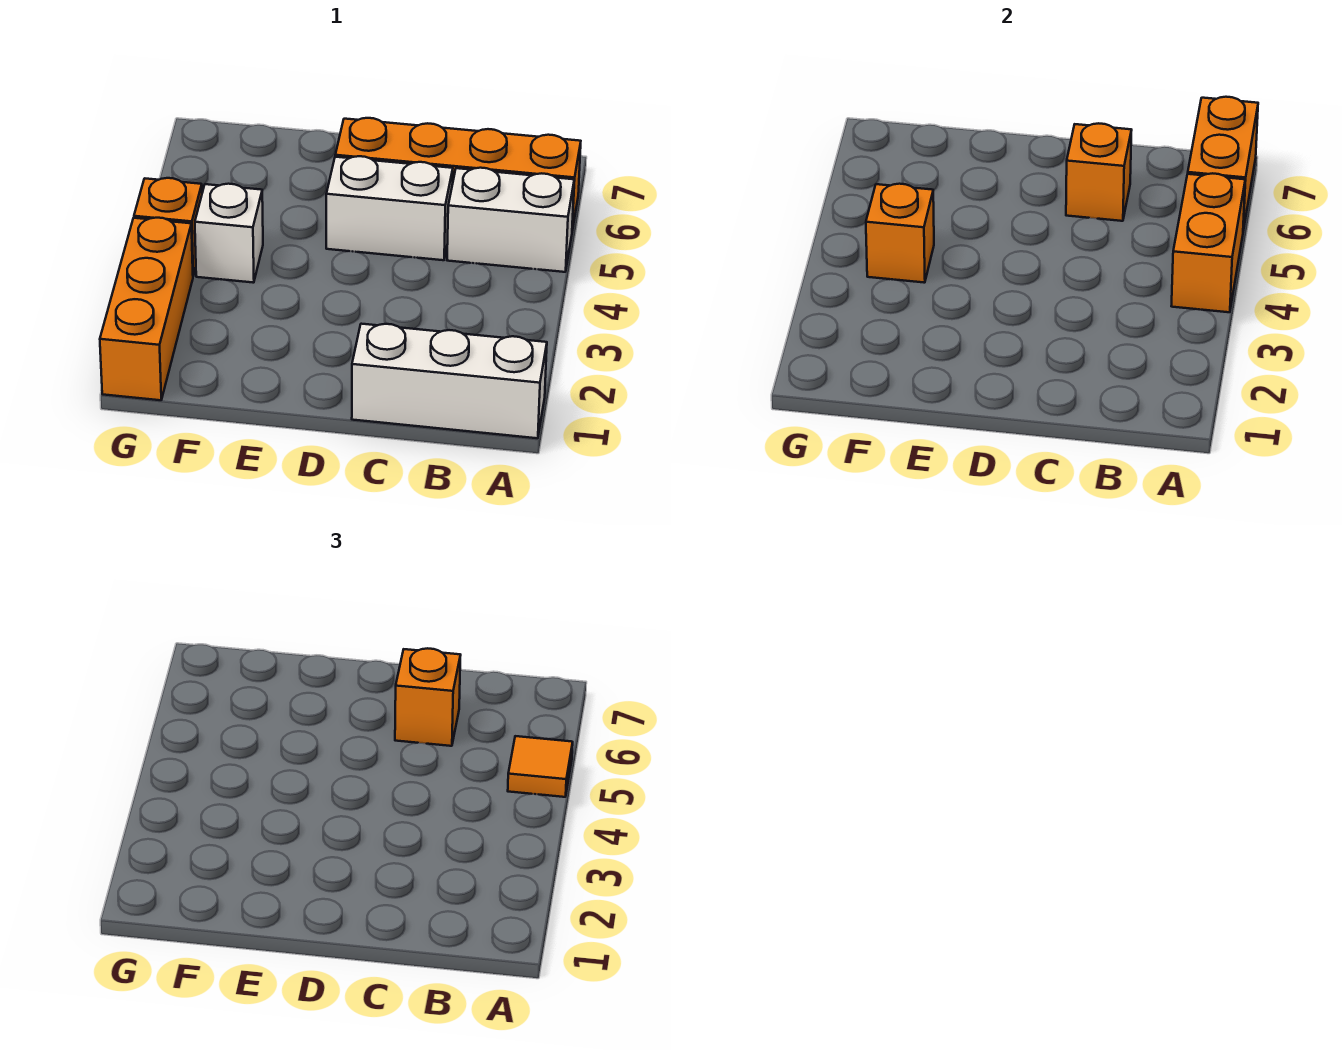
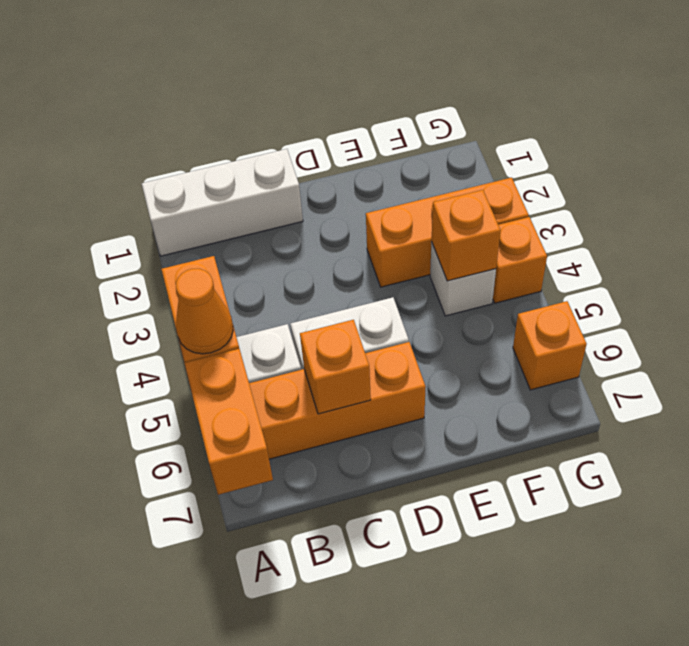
orange 1x1 tile [508,736,573,797] -> orange 1x1 cone [176,269,233,354]
orange 1x1 brick [395,648,461,746] -> orange 1x1 brick moved to [513,301,587,390]
orange 1x3 brick [100,218,193,400] -> orange 1x3 brick turned to [366,178,529,287]

